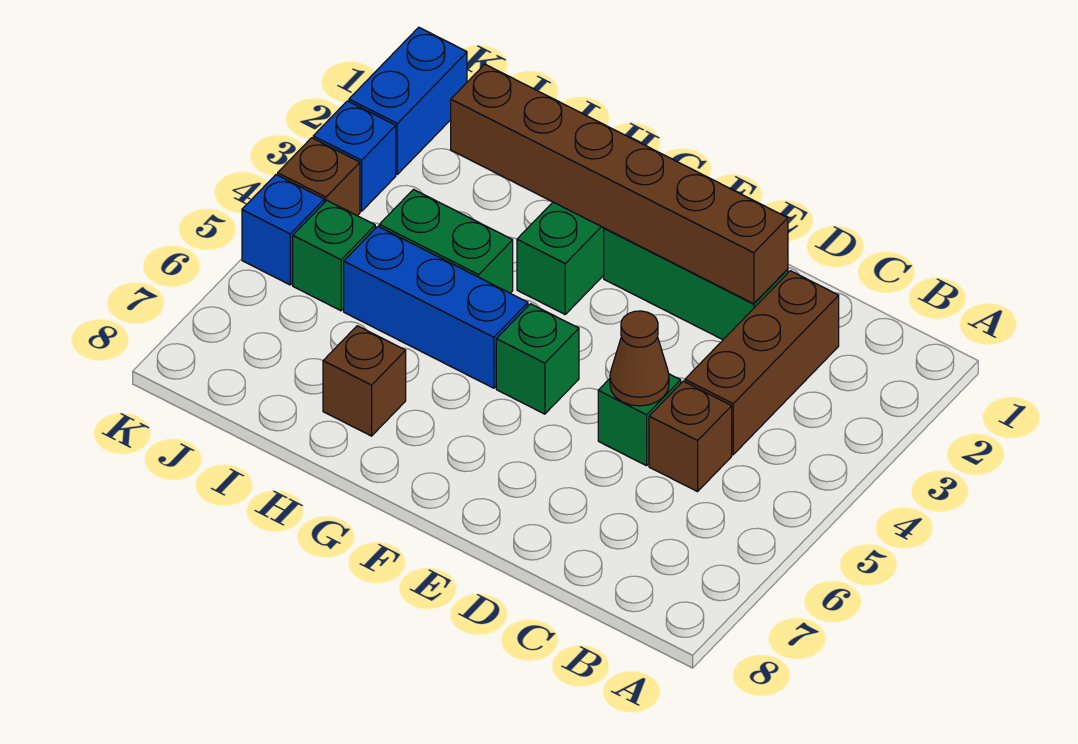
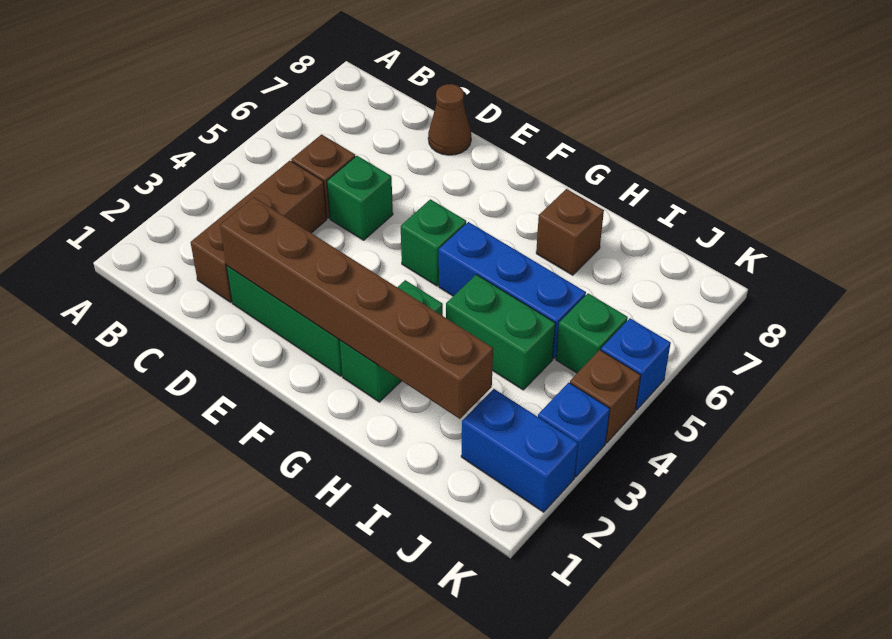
brown 1x1 cone [610,311,669,406] -> brown 1x1 cone moved to [428,84,471,155]
blue 1x2 brick [349,27,467,174] -> blue 1x2 brick turned to [461,389,578,512]

